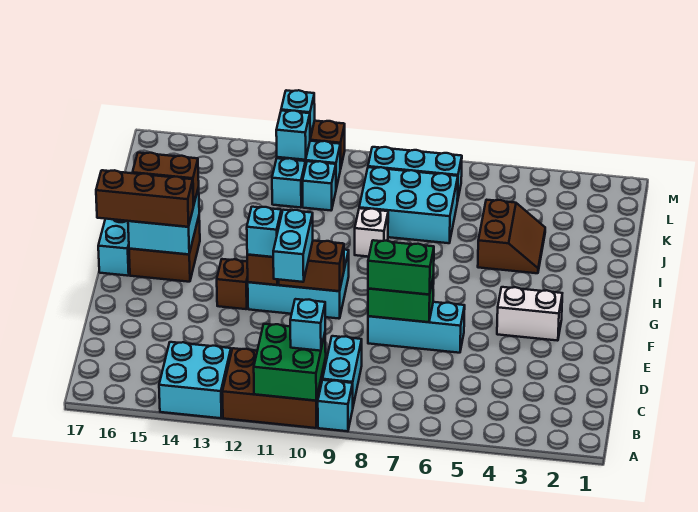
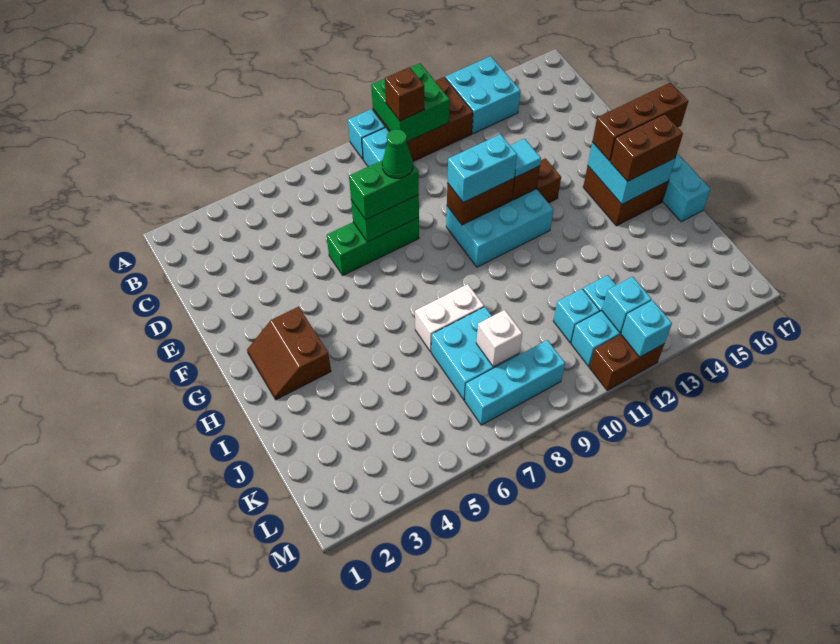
cyan 1x1 brick [290,299,325,351] -> brown 1x1 brick [385,67,424,121]
cyan 1x3 brick [368,302,465,353] -> green 1x3 brick [326,218,419,275]
none -> green 1x1 cone [382,129,413,179]
cyan 1x2 brick [273,210,313,282] -> cyan 1x2 brick turned to [448,134,517,203]
white 1x2 brick [497,287,562,341] -> white 1x2 brick moved to [415,284,484,352]
cyan 1x1 brick [247,207,281,257] -> cyan 1x1 tile [510,139,541,177]
brown 2x2 slope [478,200,545,273] -> brown 2x2 slope moved to [247,307,331,400]
white 1x1 brick [355,208,388,257] -> white 1x1 brick moved to [476,310,522,367]
cyan 2x3 brick [359,167,458,243] -> cyan 2x2 brick [431,307,519,400]

